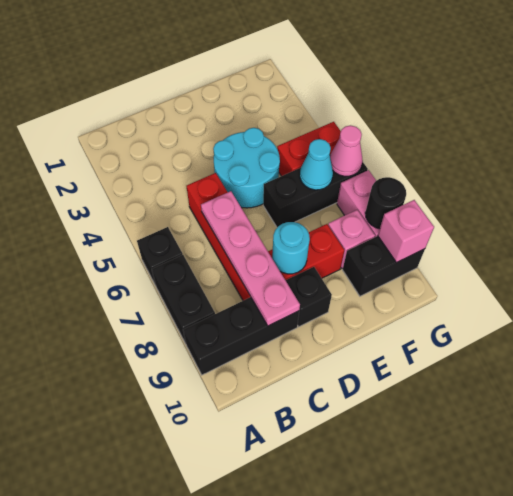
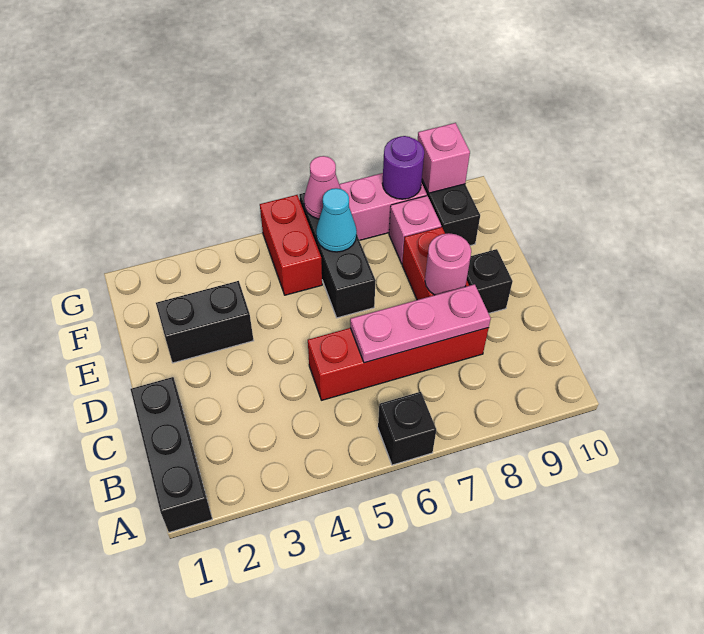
black 1x2 brick [152,255,215,344] -> black 1x2 brick moved to [156,281,254,363]
black 1x3 brick [183,297,299,375] -> black 1x3 brick moved to [130,377,212,532]
pink 1x4 plate [201,191,300,326] -> pink 1x3 plate [350,284,491,363]
cyan 2x2 round brick [213,128,280,208] -> none
cyan 1x1 round brick [272,222,310,274] -> pink 1x1 round brick [425,233,471,295]
black 1x1 round brick [365,177,406,229] -> purple 1x1 round brick [382,136,424,199]

